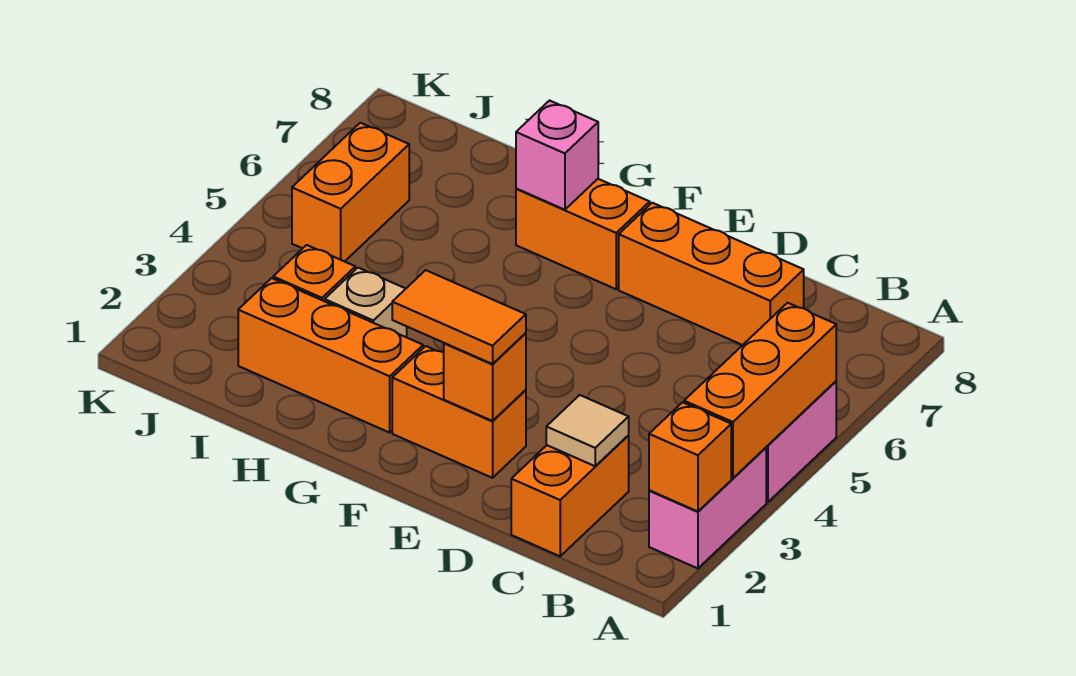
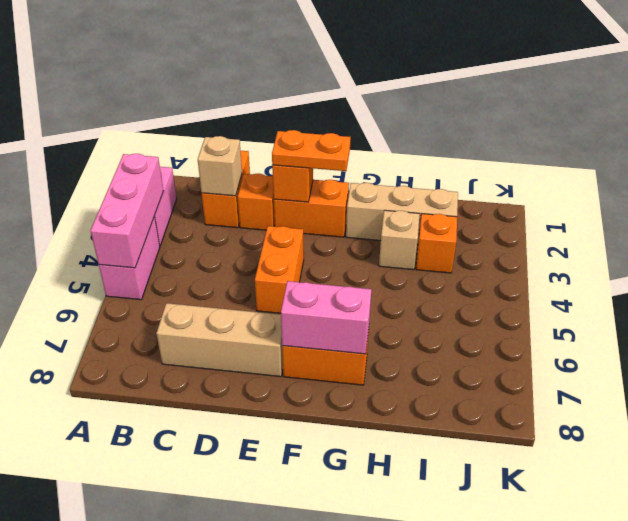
orange 1x1 brick [649,402,731,511] -> orange 1x1 brick moved to [238,174,275,230]
orange 1x3 brick [684,303,836,478] -> pink 1x3 brick [91,154,164,268]
tan 1x1 tile [546,395,629,466] -> tan 1x1 brick [198,136,242,196]
orange 1x3 brick [619,203,804,345] -> tan 1x3 brick [156,303,283,377]
orange 1x2 tile [392,270,526,364] -> orange 1x2 plate [272,130,351,171]
orange 1x3 brick [238,278,423,433] -> tan 1x3 brick [346,183,458,244]
pink 1x1 brick [516,101,598,210] -> pink 1x2 brick [281,281,371,354]
orange 1x2 brick [292,123,409,262] -> orange 1x2 brick moved to [255,226,304,313]

